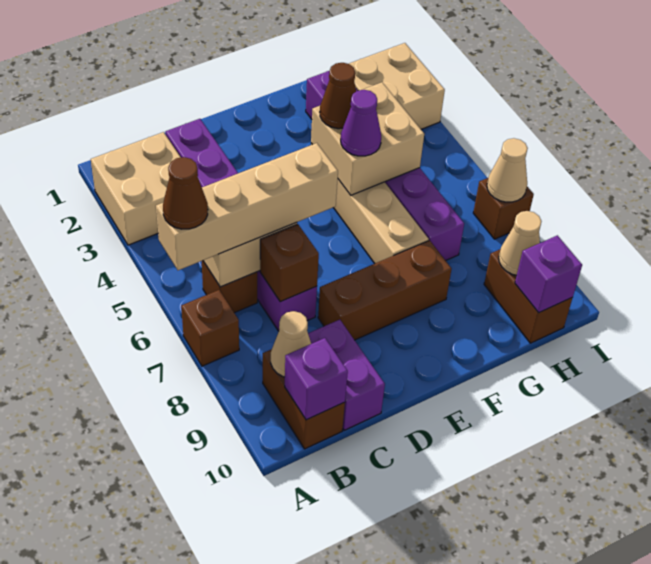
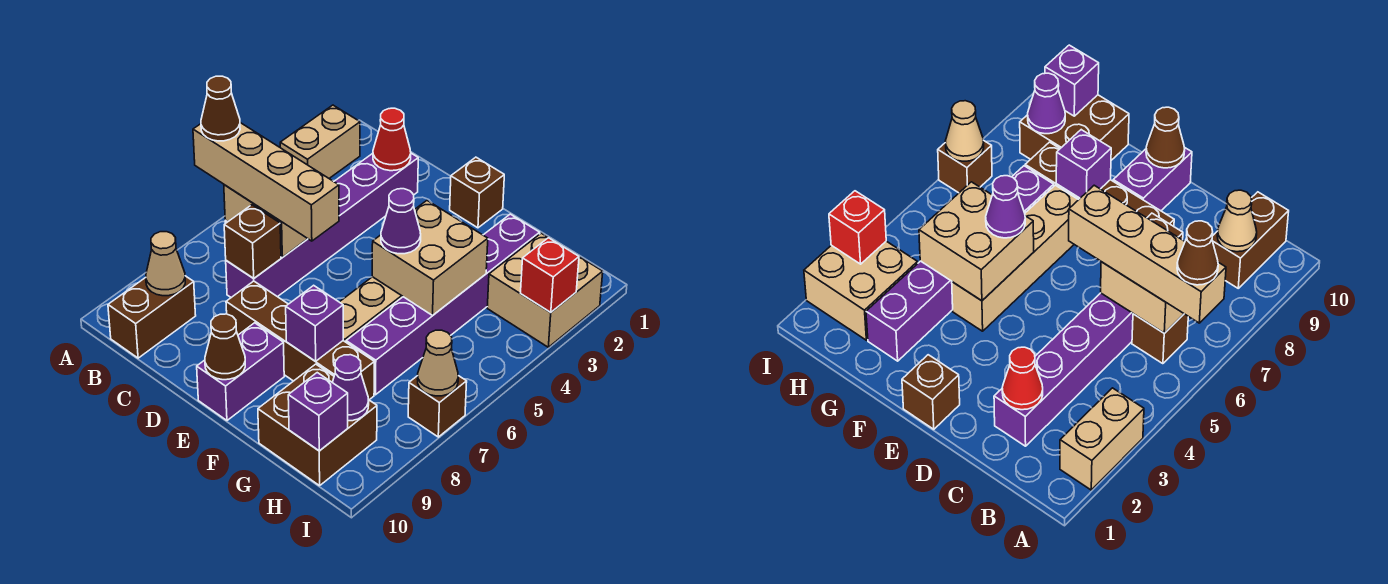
tan 2x2 brick [91,132,181,245] -> tan 1x2 brick [280,105,360,178]
brown 1x1 brick [181,290,239,366] -> brown 1x1 brick moved to [450,157,504,228]
purple 1x1 brick [285,338,348,420] -> purple 1x1 brick moved to [286,285,343,361]
none -> red 1x1 cone [373,108,411,171]
purple 1x2 brick [308,320,385,430] -> purple 1x2 brick moved to [197,323,284,420]
brown 1x3 brick [318,240,451,340] -> brown 1x4 brick [226,281,374,400]
brown 1x1 cone [320,63,356,129] -> brown 1x1 cone moved to [205,314,245,380]
brown 1x2 brick [484,250,573,343] -> brown 2x2 brick [258,364,377,486]
tan 1x1 cone [499,211,541,275] -> purple 1x1 cone [332,355,369,421]
none -> red 1x1 brick [521,238,579,312]

